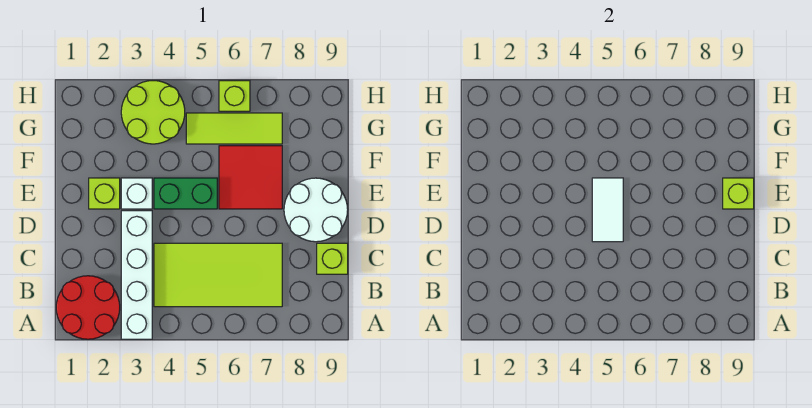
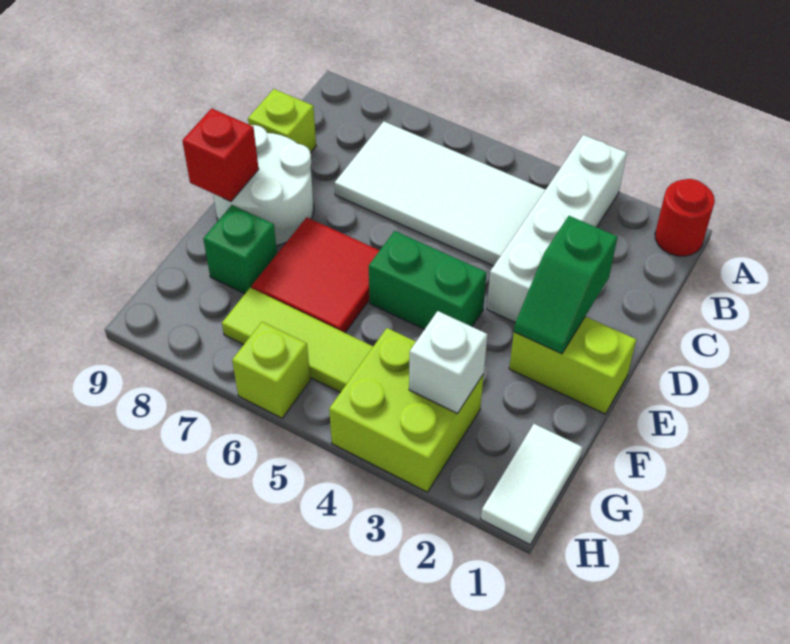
red 2x2 round brick [56,276,120,339] -> red 1x1 round brick [655,179,715,256]
lime 2x4 tile [154,243,282,307] -> white 2x4 tile [335,121,545,266]
none -> green 1x2 slope [514,216,617,354]
white 1x2 tile [592,178,623,242] -> white 1x2 tile moved to [481,424,582,544]
lime 1x1 brick [89,178,120,209] -> lime 1x2 brick [509,316,636,414]
white 1x1 brick [121,178,152,209] -> white 1x1 brick moved to [409,311,487,413]
lime 1x1 brick [723,178,754,209] -> red 1x1 brick [182,108,259,202]
none -> green 1x1 brick [203,205,277,294]
lime 2x2 round brick [121,81,185,144] -> lime 2x2 brick [329,328,484,492]

